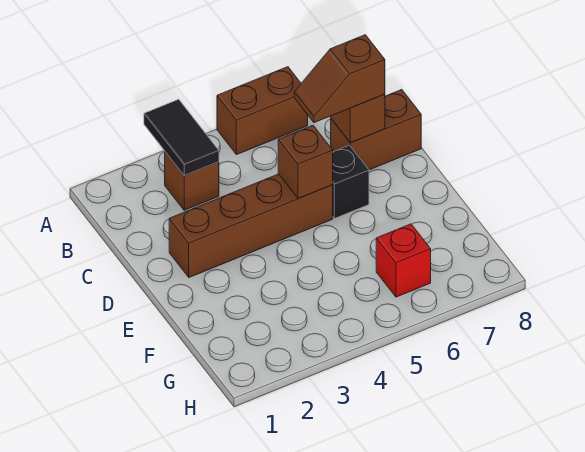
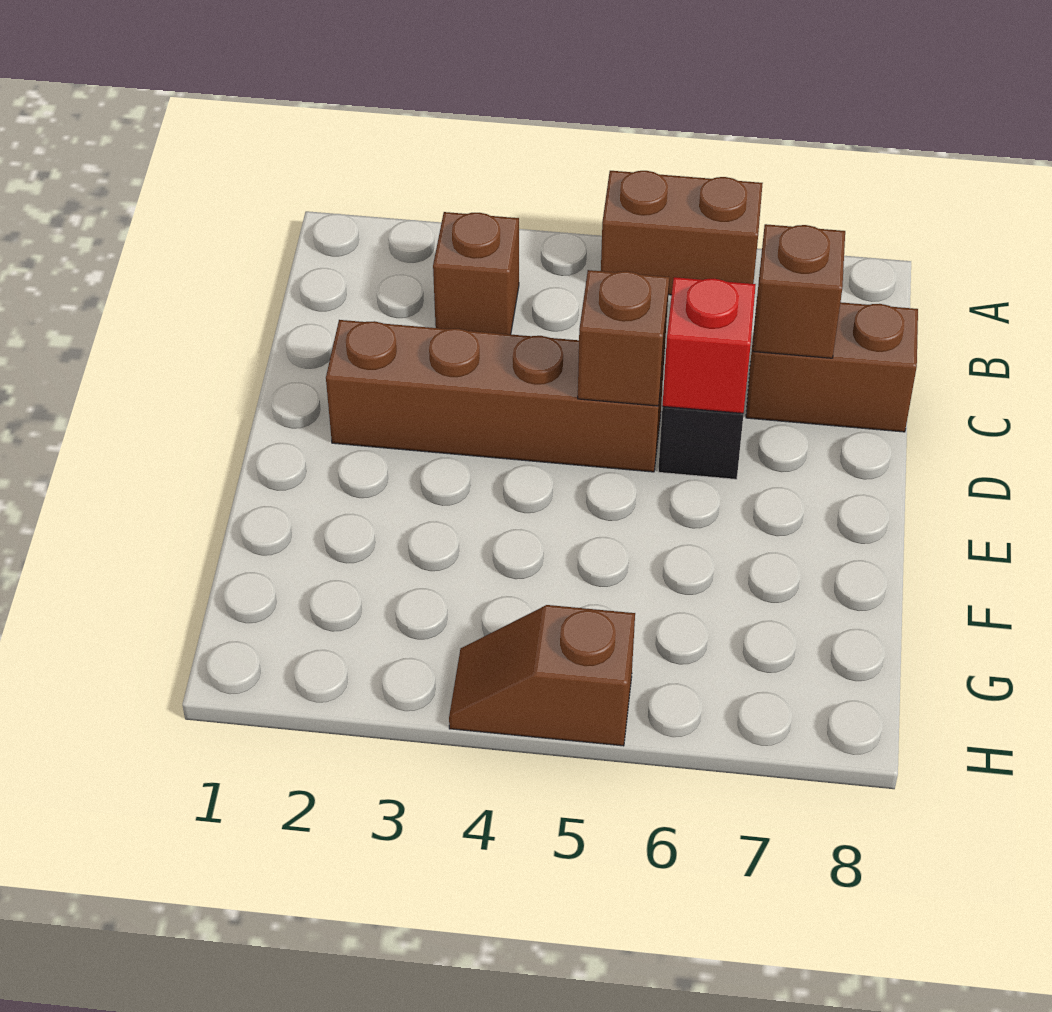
black 1x2 tile [144,99,219,176] -> none
brown 1x2 slope [294,35,385,123] -> brown 1x2 slope moved to [449,605,635,746]
red 1x1 brick [376,224,431,297] -> red 1x1 brick moved to [663,277,756,413]

